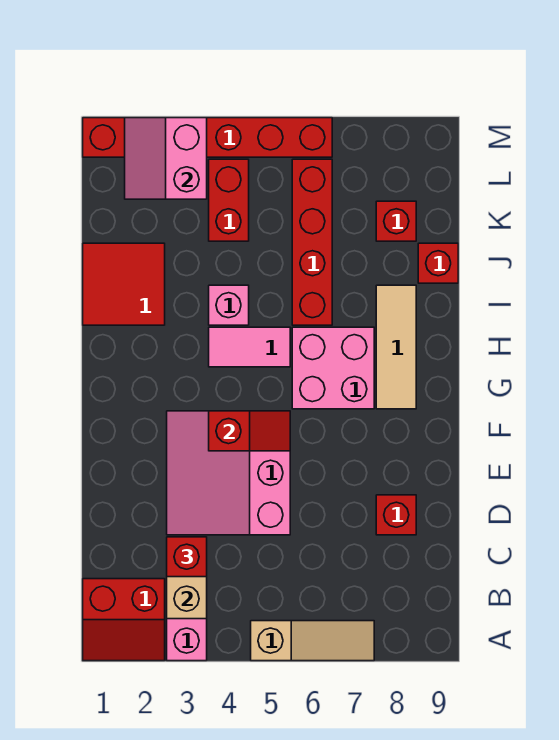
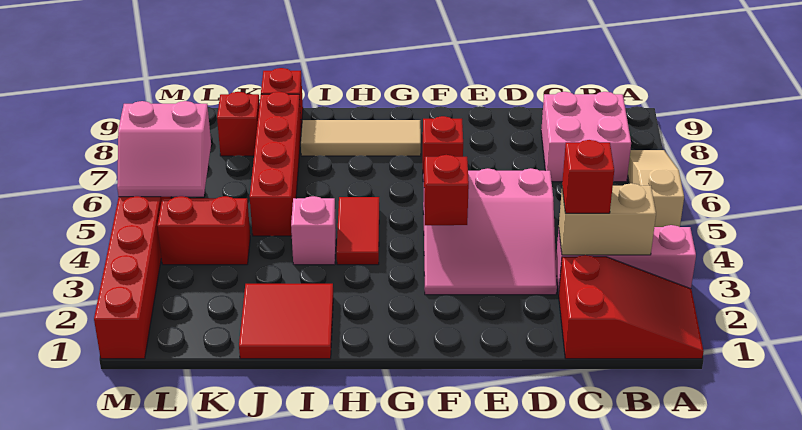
red 2x2 slope [83,579,165,661] -> red 2x3 slope [559,255,704,359]
red 1x1 brick [376,495,416,535] -> red 1x1 brick moved to [423,116,463,182]
pink 2x2 brick [292,327,374,409] -> pink 2x2 brick moved to [541,92,631,182]
pink 1x2 tile [209,327,290,367] -> red 1x2 tile [337,197,379,265]
red 1x4 brick [292,159,332,325] -> red 1x4 brick turned to [250,92,301,236]
pink 2x2 slope [125,118,207,199] -> pink 2x2 slope moved to [117,101,211,197]

